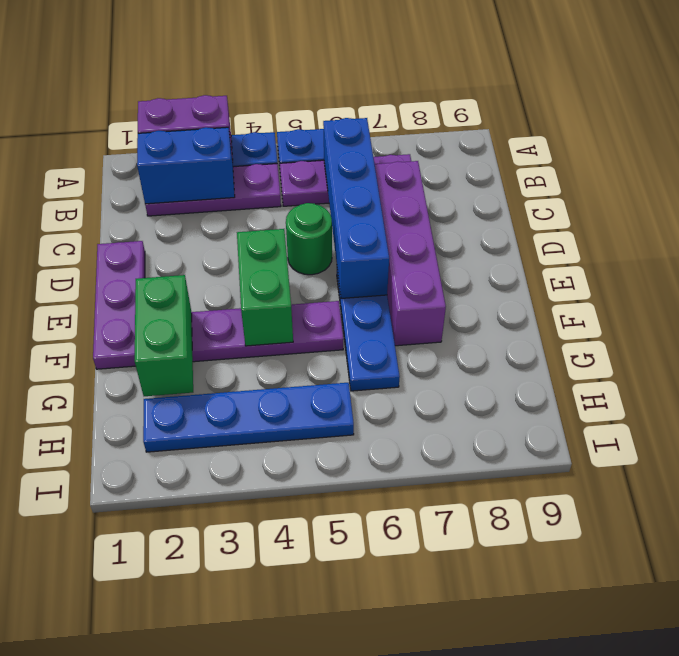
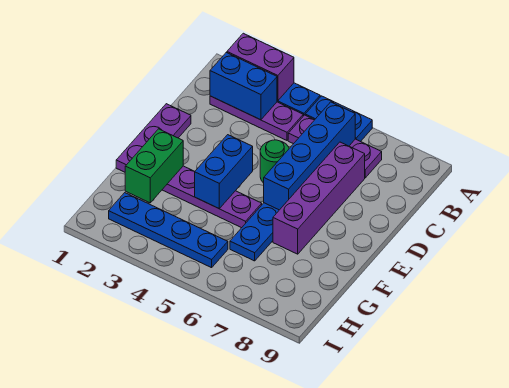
green 1x2 brick [237,229,293,346] -> blue 1x2 brick [195,135,253,208]

